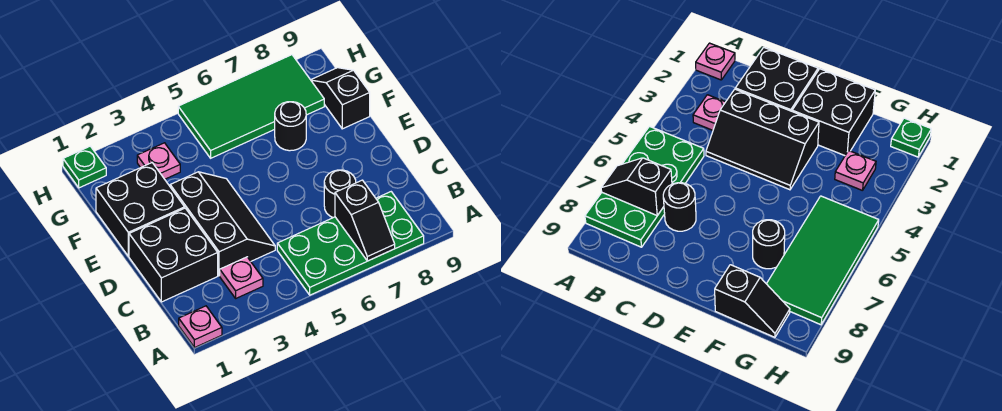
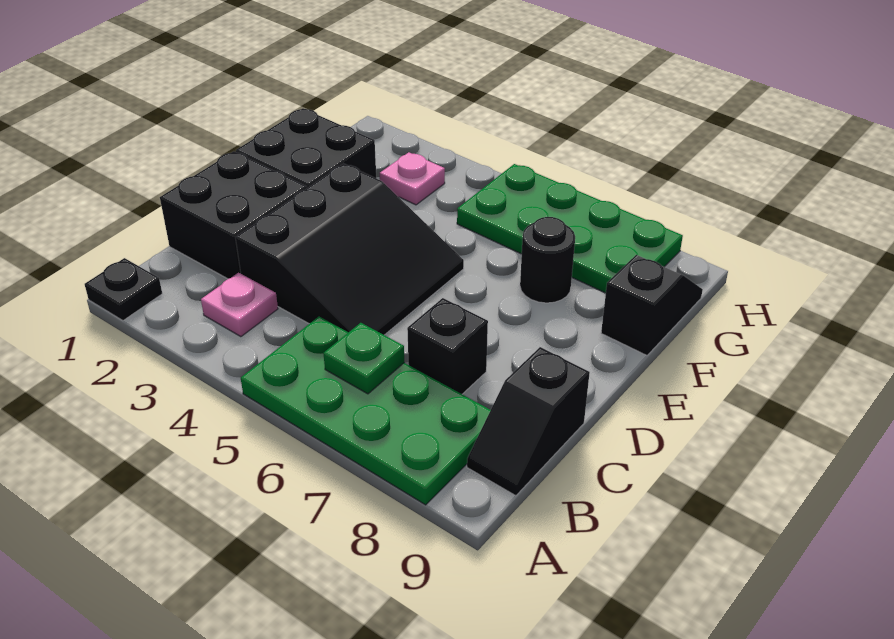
pink 1x1 plate [179,306,222,348] -> black 1x1 plate [85,258,162,321]
black 1x2 slope [335,180,395,261] -> black 1x2 slope moved to [467,347,590,496]
black 2x3 slope [170,172,275,276] -> black 3x3 slope [235,164,464,335]
black 1x1 round brick [324,170,356,218] -> black 1x1 brick [407,298,488,394]
green 2x4 tile [178,55,324,158] -> green 2x4 plate [457,164,683,293]
green 1x1 plate [63,146,106,188] -> green 1x1 plate moved to [323,323,404,394]

